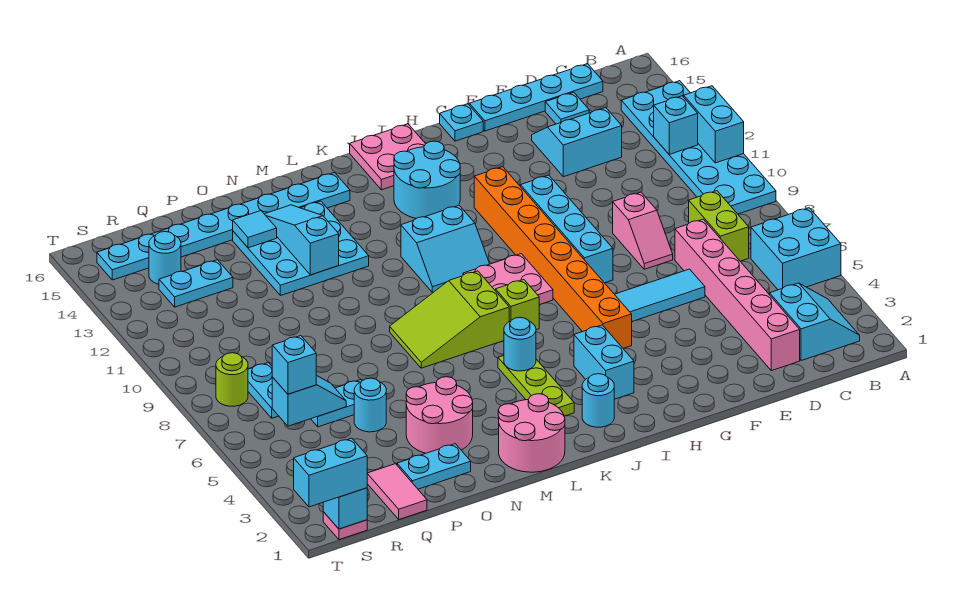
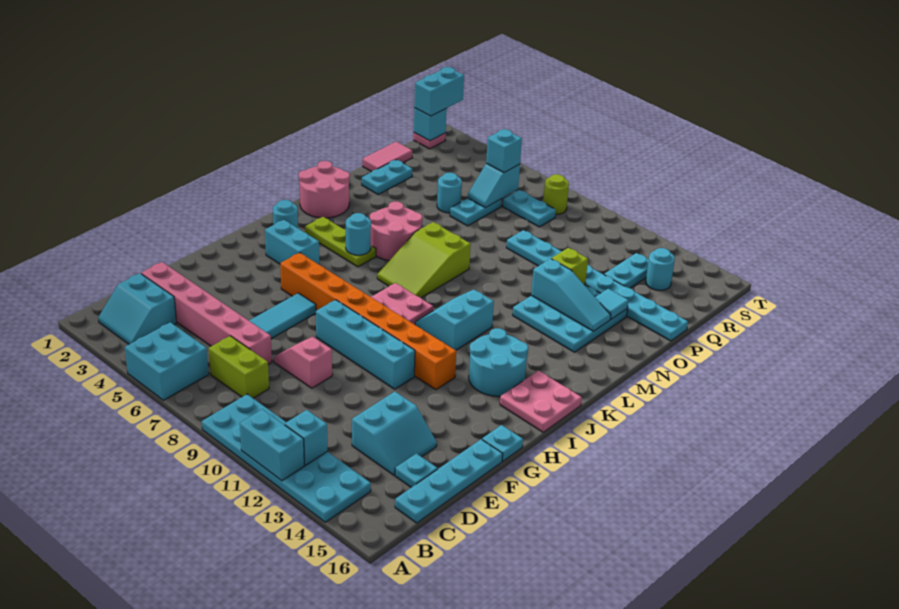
lime 1x1 brick [495,280,539,330] -> lime 1x1 brick moved to [551,248,588,285]
lime 2x3 slope [390,271,509,368] -> lime 2x3 slope turned to [377,222,471,298]
cyan 1x8 plate [97,173,350,280] -> cyan 1x8 plate turned to [506,230,688,341]
pink 2x2 round brick [406,377,473,453] -> pink 2x2 round brick moved to [370,202,422,261]
pink 1x2 tile [367,464,427,519] -> pink 1x2 tile turned to [363,142,412,172]

